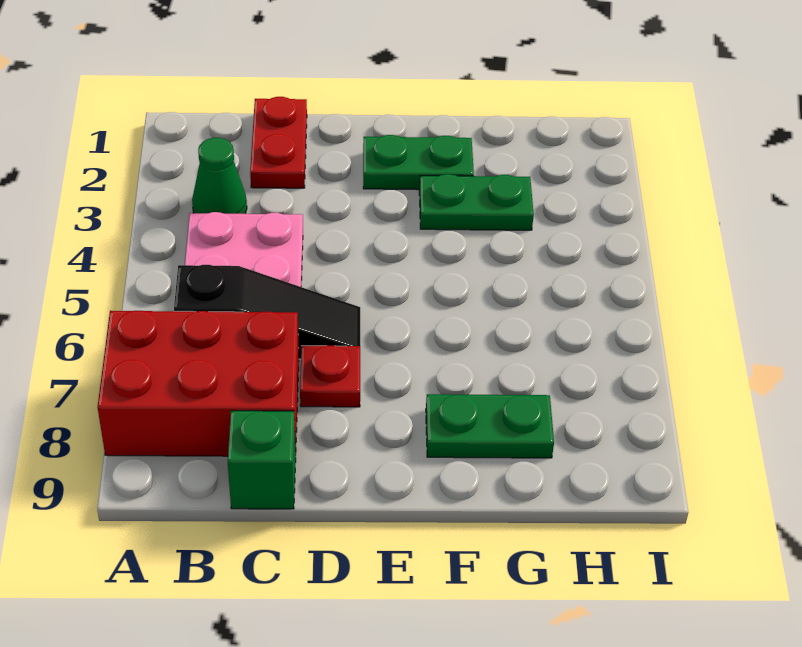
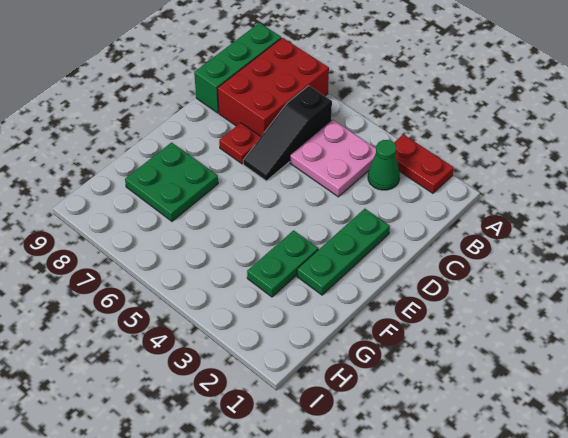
red 1x2 plate [250,97,307,188] -> red 1x2 plate moved to [394,134,454,193]
green 1x1 brick [228,411,296,509] -> green 1x3 brick [194,23,281,113]
green 1x2 plate [363,135,474,190] -> green 1x3 plate [297,209,390,295]
green 1x2 plate [426,394,554,458] -> green 2x2 plate [125,142,218,221]

